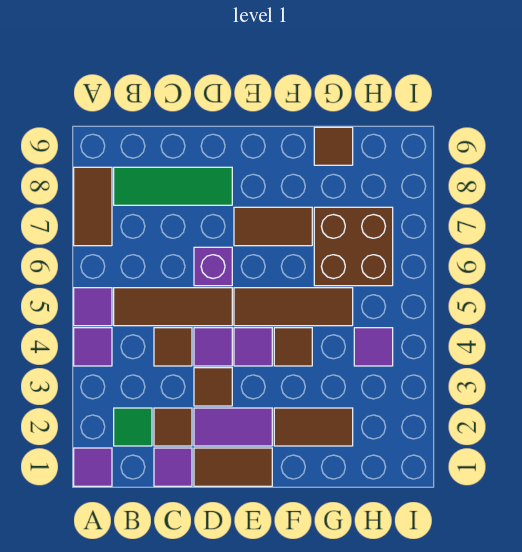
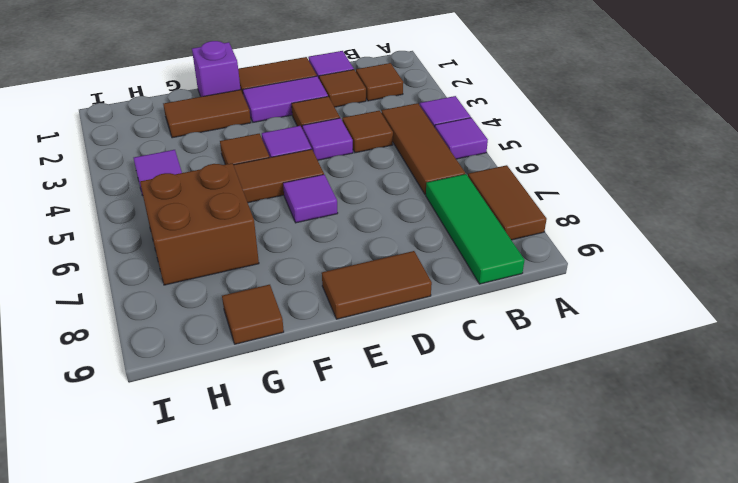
purple 1x1 tile [74,448,112,486] -> purple 1x1 tile moved to [283,175,338,223]
green 1x1 tile [114,408,152,446] -> brown 1x1 tile [356,63,403,101]
brown 1x3 tile [114,288,232,326] -> brown 1x3 tile turned to [382,103,465,195]
green 1x3 tile [114,167,232,205] -> green 1x3 tile turned to [426,174,525,284]
purple 1x1 brick [194,247,232,286] -> purple 1x1 brick moved to [192,41,241,97]
brown 1x2 tile [234,207,312,246] -> brown 1x2 tile moved to [322,251,432,319]

